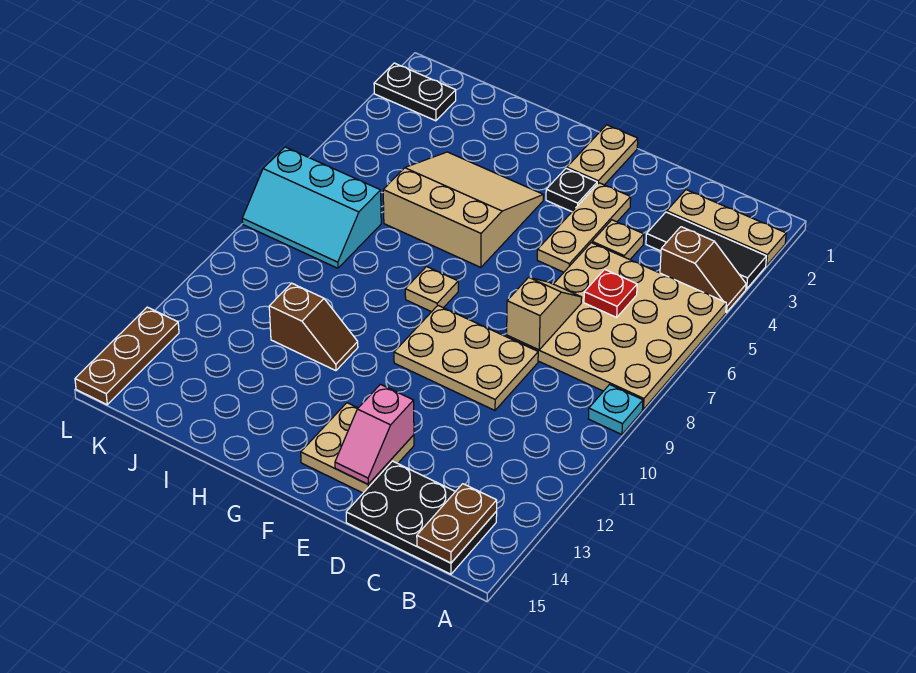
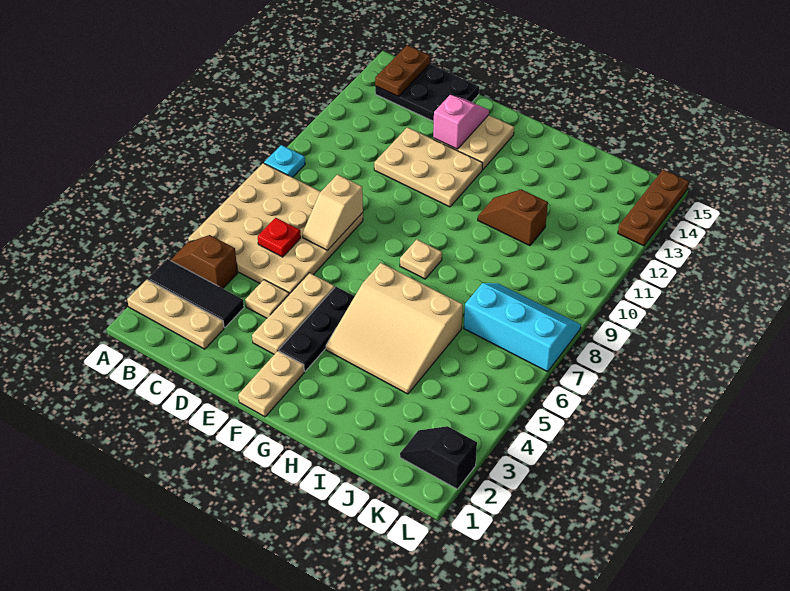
tan 2x3 plate [394,306,538,410] -> tan 2x3 plate moved to [374,127,483,207]
black 1x1 plate [546,168,597,212] -> black 1x3 plate [279,287,355,371]
black 1x2 plate [374,63,456,121] -> black 1x2 slope [400,426,477,489]

